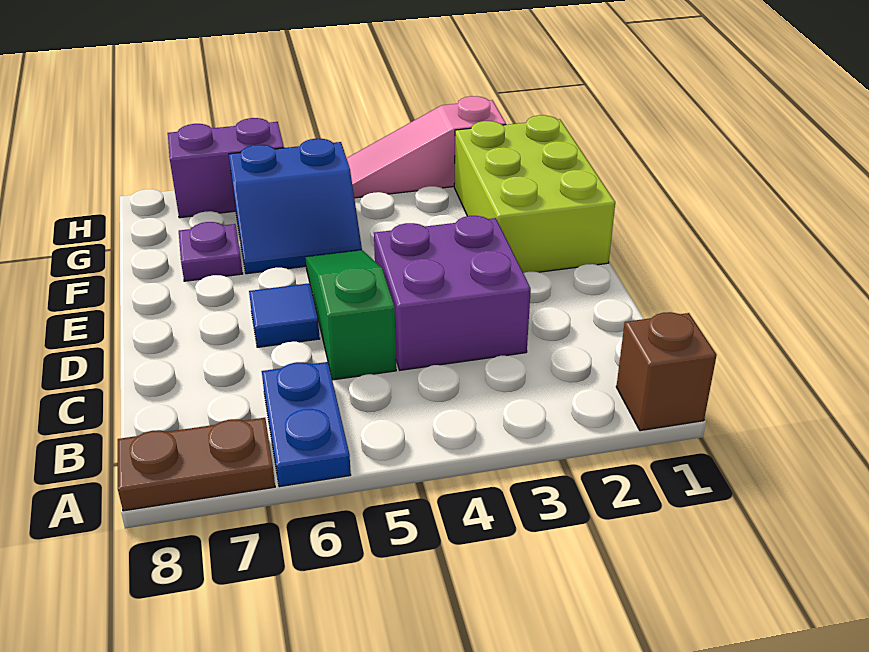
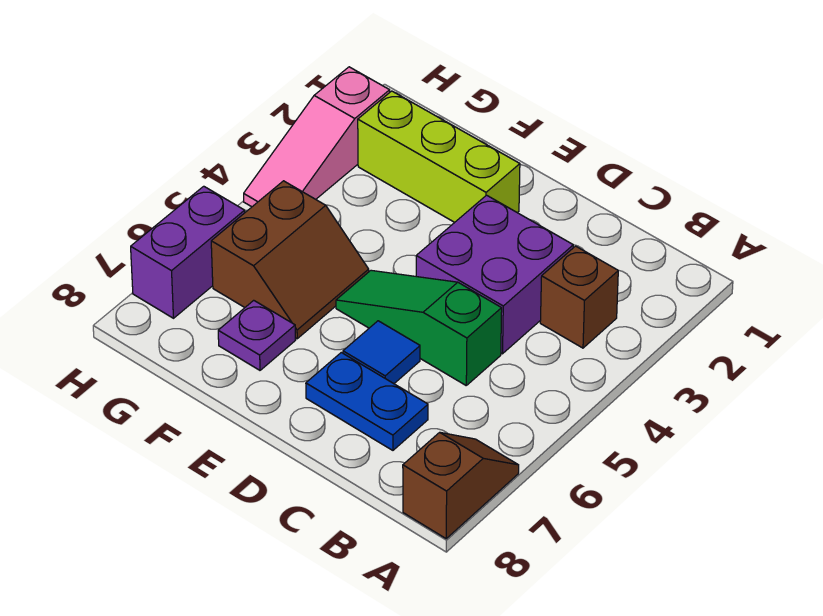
brown 1x1 brick [616,312,717,431] -> brown 1x1 brick moved to [540,246,618,348]
blue 1x2 plate [262,362,351,487] -> blue 1x2 plate moved to [306,353,428,450]
brown 1x2 plate [118,418,275,511] -> brown 1x2 slope [403,432,519,538]
lime 2x3 brick [454,115,615,273] -> lime 1x3 brick [358,91,520,222]
blue 2x2 slope [229,139,362,274] -> brown 2x2 slope [211,181,369,339]

